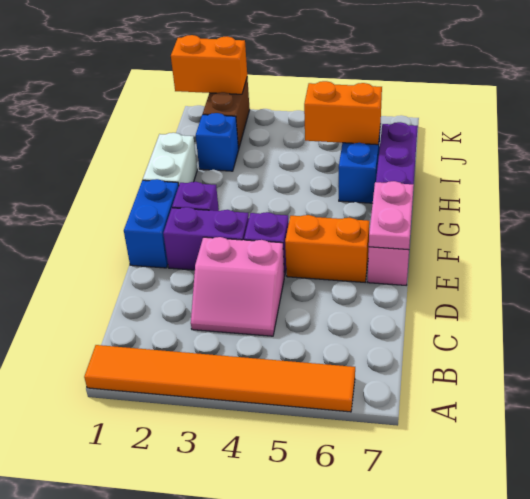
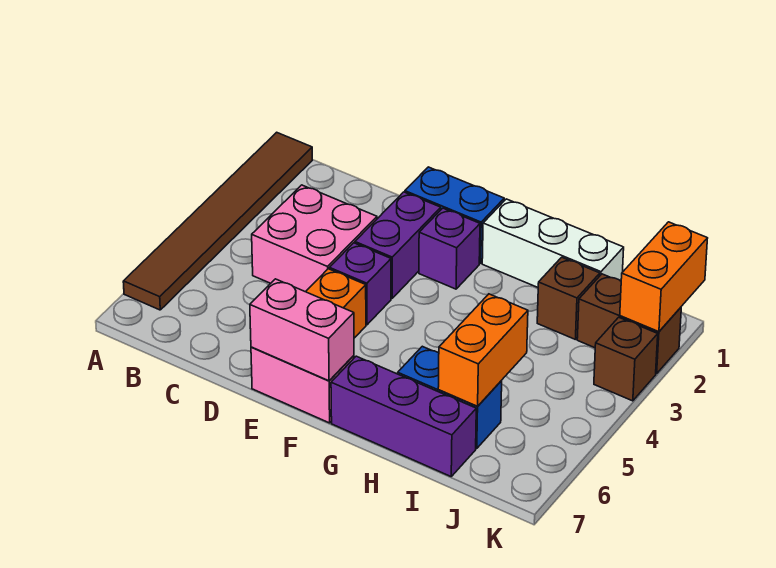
orange 1x6 tile [84,345,355,412] -> brown 1x6 tile [123,132,312,310]
pink 2x2 slope [191,237,284,336] -> pink 2x2 brick [252,185,377,292]
pink 1x2 plate [369,181,414,250] -> pink 1x2 brick [250,279,354,381]
white 1x2 brick [143,133,197,185] -> white 1x3 brick [482,199,624,287]
blue 1x1 brick [196,113,239,171] -> brown 1x1 brick [537,257,600,339]
none -> brown 1x1 brick [594,317,658,401]

